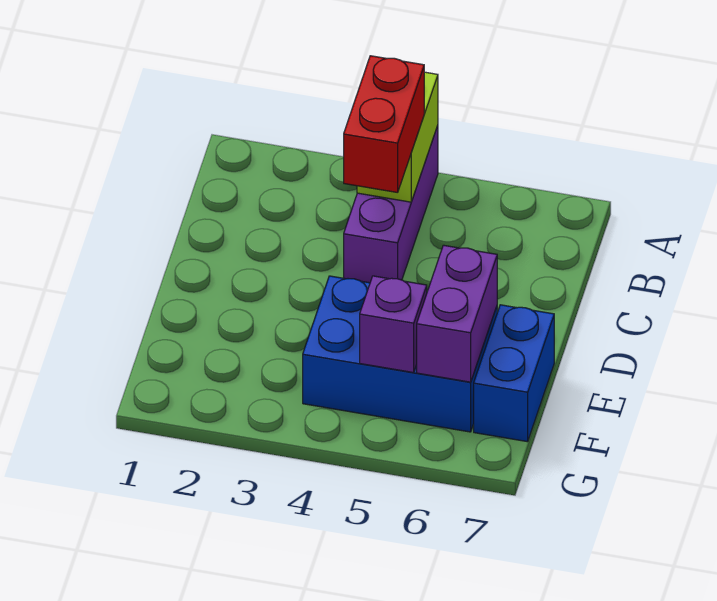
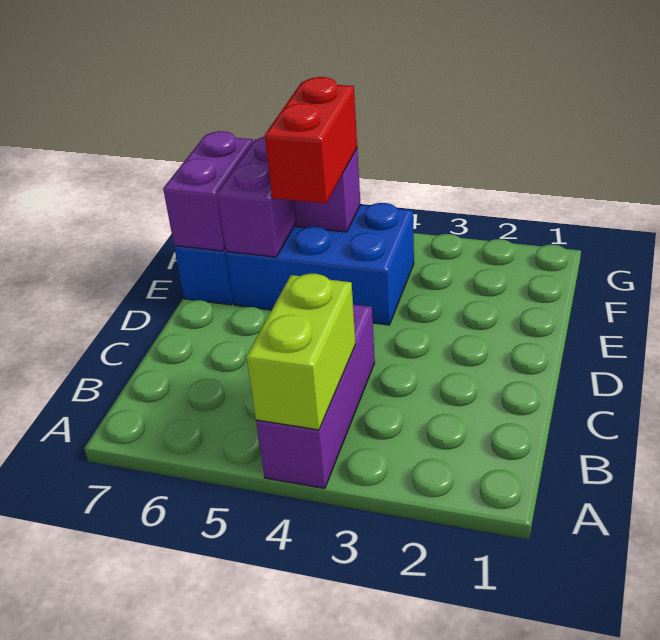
red 1x2 brick [344,56,424,193] -> red 1x2 brick moved to [265,77,357,204]
none -> purple 1x2 brick [163,131,253,251]

